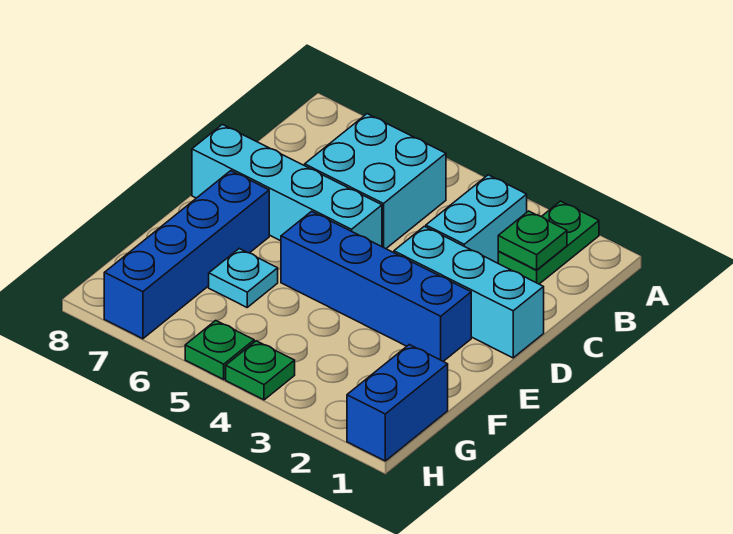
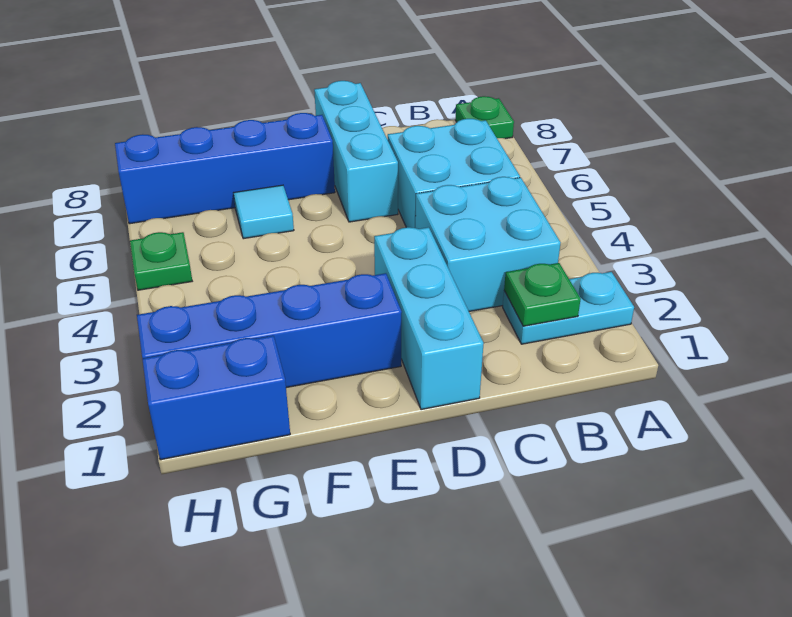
green 1x2 plate [498,201,599,284] -> cyan 1x2 plate [503,272,634,344]
cyan 1x2 brick [426,175,527,263] -> cyan 2x2 brick [415,177,561,311]
cyan 1x4 brick [192,124,382,247] -> cyan 1x3 brick [314,81,398,222]
blue 1x4 brick [281,211,471,361] -> blue 1x4 brick turned to [137,273,402,388]
cyan 1x1 plate [209,249,278,307] -> cyan 1x1 tile [234,185,294,239]
green 1x1 plate [226,341,295,400] -> green 1x1 plate moved to [456,96,514,139]

